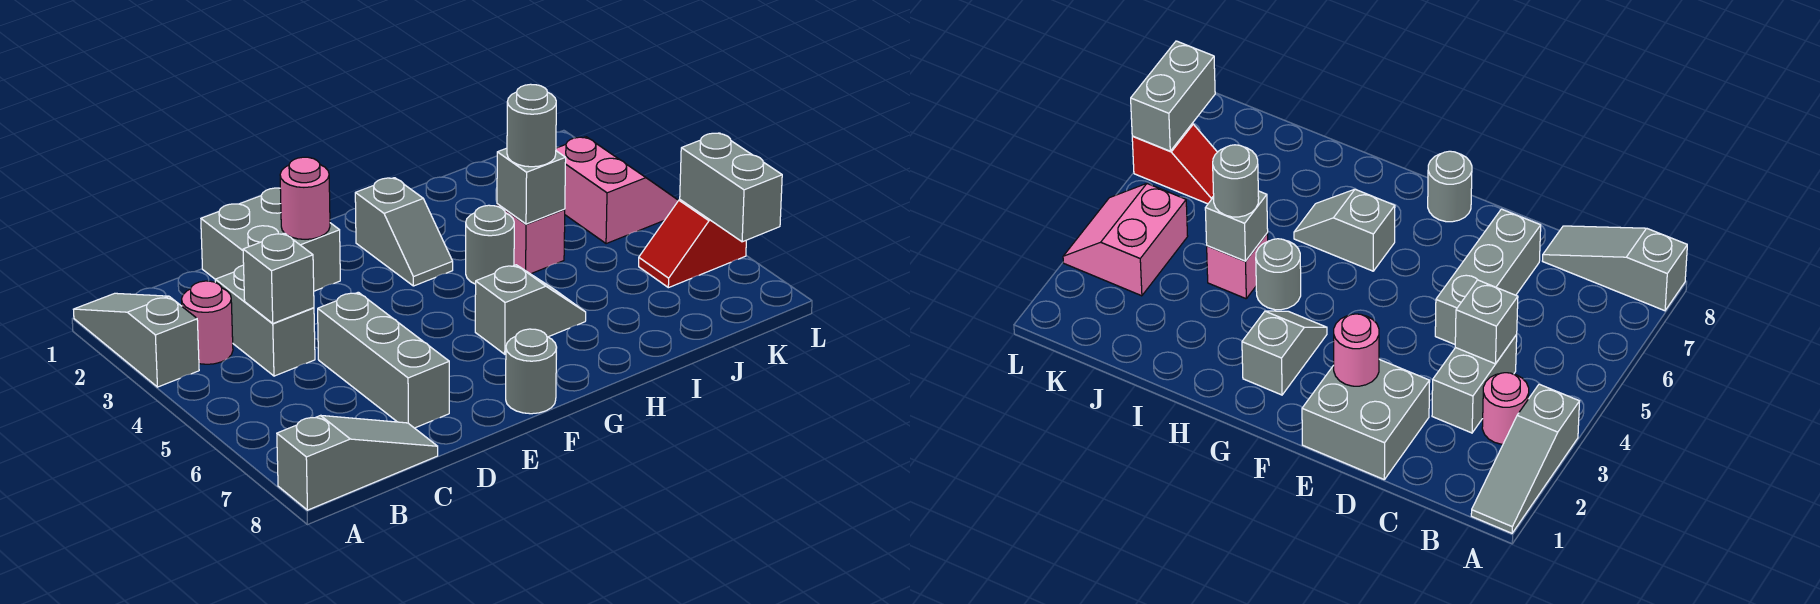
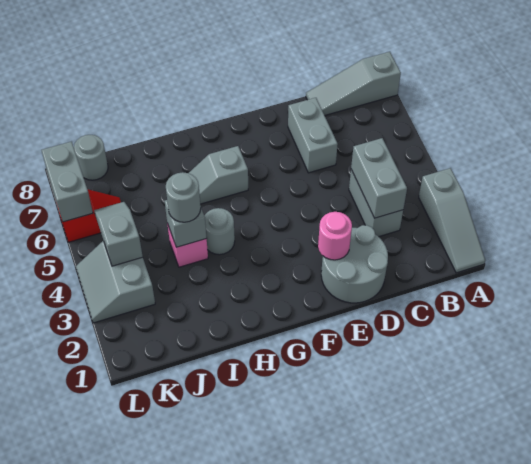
pink 1x1 round brick [182,281,233,364] -> none
grey 1x1 brick [243,233,314,323] -> grey 1x2 brick [351,138,407,218]
grey 2x2 brick [201,188,340,291] -> grey 2x2 round brick [321,225,388,303]
grey 1x3 brick [318,292,449,428] -> grey 1x2 brick [288,98,338,173]
grey 1x1 round brick [506,329,557,414] -> grey 1x1 round brick moved to [74,135,108,180]
grey 1x2 slope [355,178,453,286] -> grey 1x2 slope moved to [94,202,143,266]
pink 2x2 slope [556,137,679,244] -> grey 2x2 slope [76,241,155,323]

